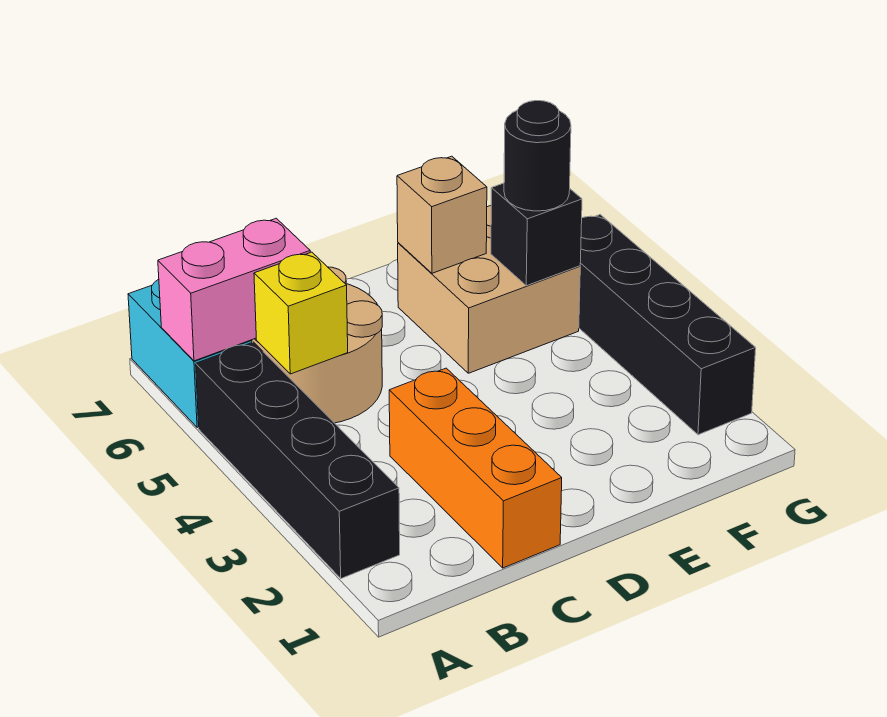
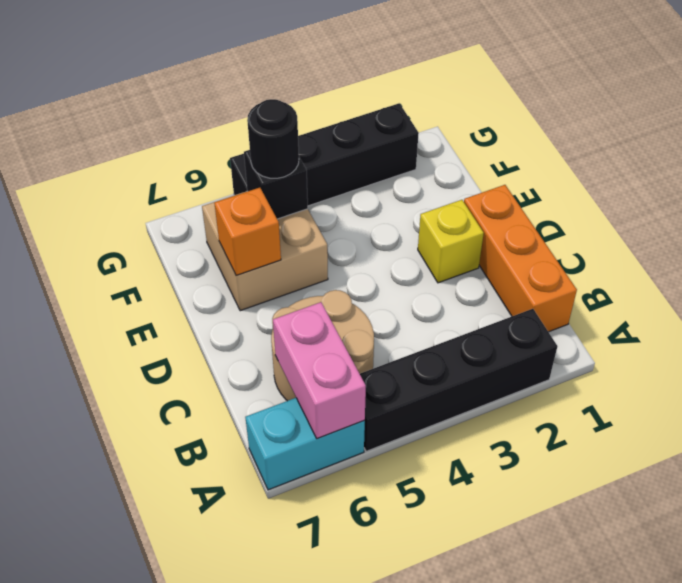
yellow 1x1 brick [254,252,348,374] -> yellow 1x1 brick moved to [418,200,484,283]
orange 1x3 brick [389,368,562,568] -> orange 1x3 brick turned to [464,185,577,332]
tan 1x1 brick [397,156,487,273] -> orange 1x1 brick [214,188,281,275]

